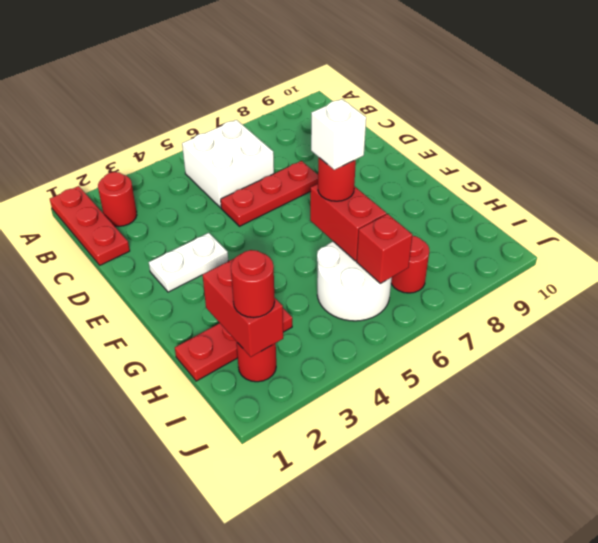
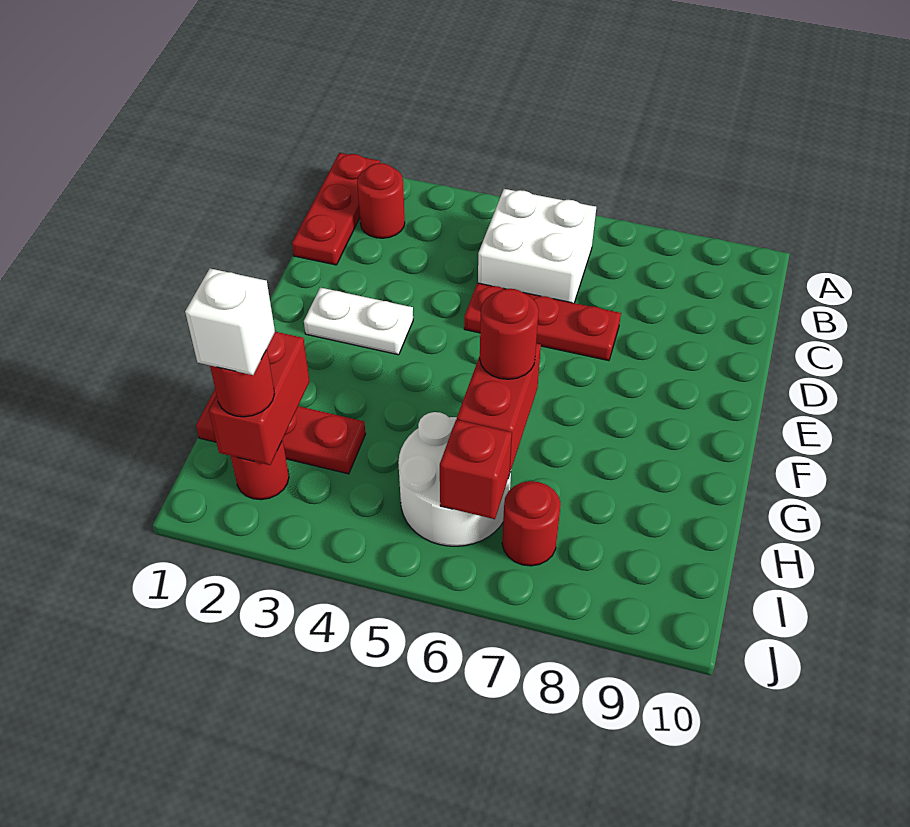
white 1x1 brick [311,99,366,170] -> white 1x1 brick moved to [185,268,275,375]

